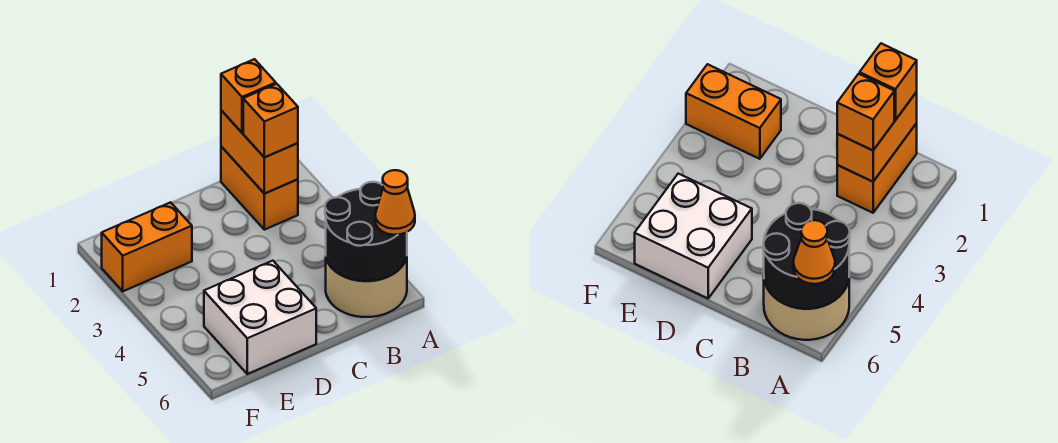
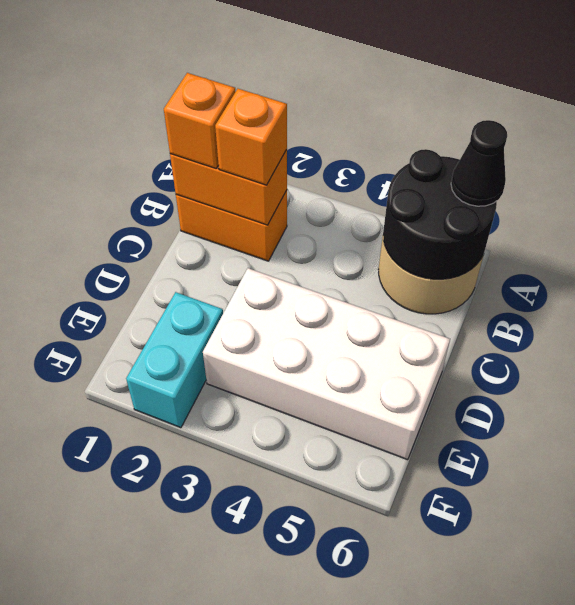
orange 1x1 cone [375,170,415,235] -> black 1x1 cone [451,120,507,206]
white 2x2 brick [204,261,316,374] -> white 2x4 brick [203,268,450,460]
orange 1x2 brick [102,202,192,291] -> cyan 1x2 brick [126,292,223,428]

